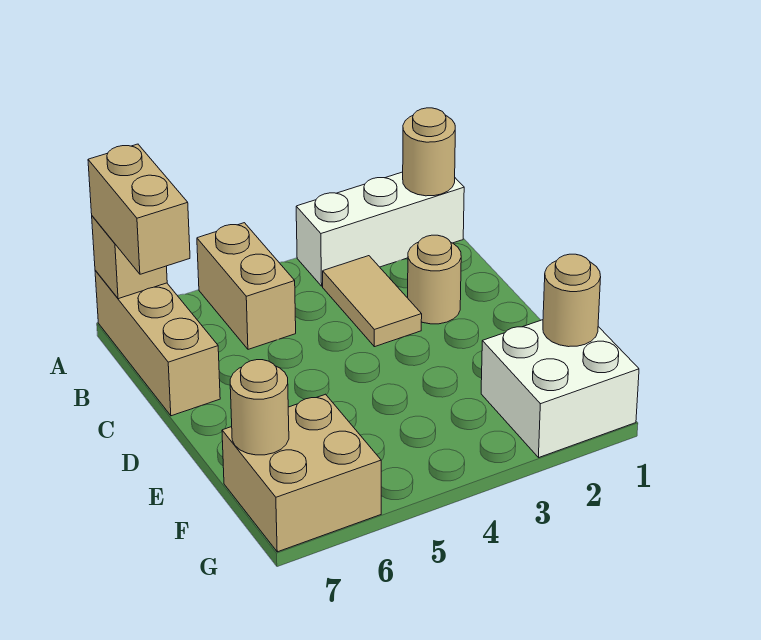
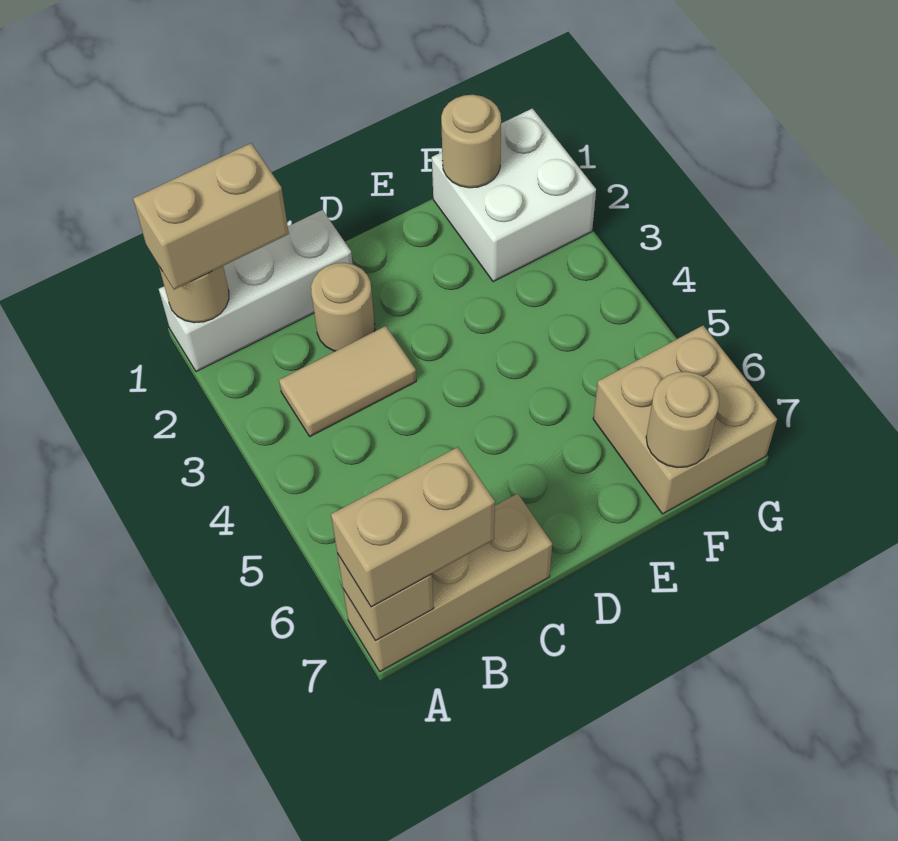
white 1x3 brick [296,172,464,286] -> white 1x3 brick turned to [159,210,353,372]
tan 1x2 brick [197,223,296,349] -> tan 1x2 brick moved to [133,143,289,290]

